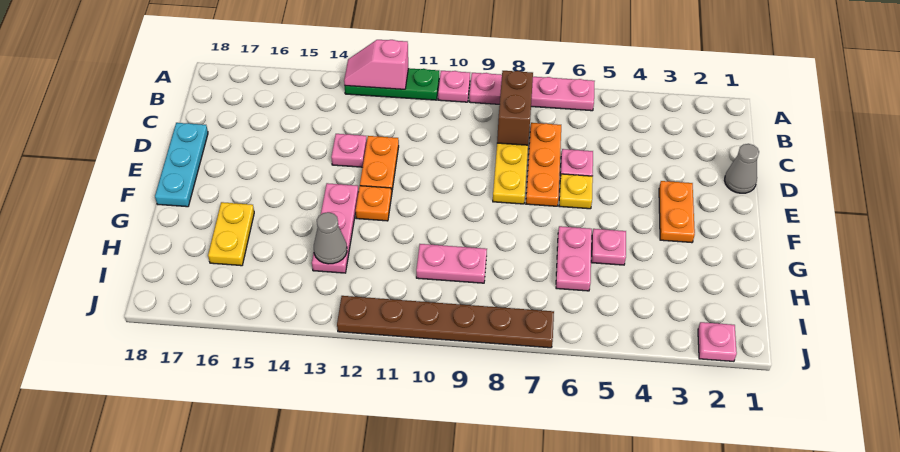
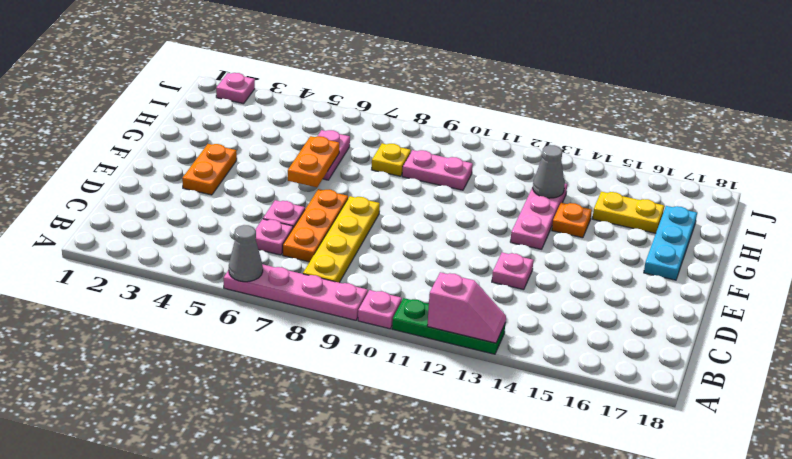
brown 1x2 brick [497,71,533,145] -> none
grey 1x1 cone [725,144,759,193] -> grey 1x1 cone moved to [229,225,263,282]
orange 1x2 plate [360,136,399,194] -> orange 1x2 plate moved to [288,136,339,187]
cyan 1x3 plate [155,123,208,207] -> cyan 1x3 plate moved to [644,206,697,280]
yellow 1x1 plate [559,174,593,209] -> yellow 1x1 plate moved to [372,143,411,176]
orange 1x1 plate [356,186,392,221] -> orange 1x1 plate moved to [552,203,592,238]
pink 1x1 plate [591,229,626,265] -> pink 1x1 plate moved to [255,219,293,255]
yellow 1x2 plate [208,202,254,266] -> yellow 1x2 plate turned to [592,192,664,233]
brown 1x6 plate [337,296,554,348] -> none

